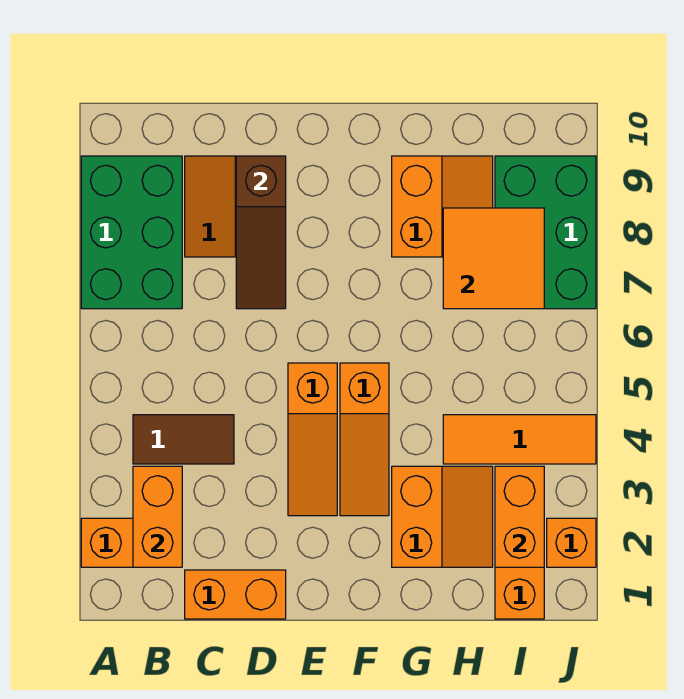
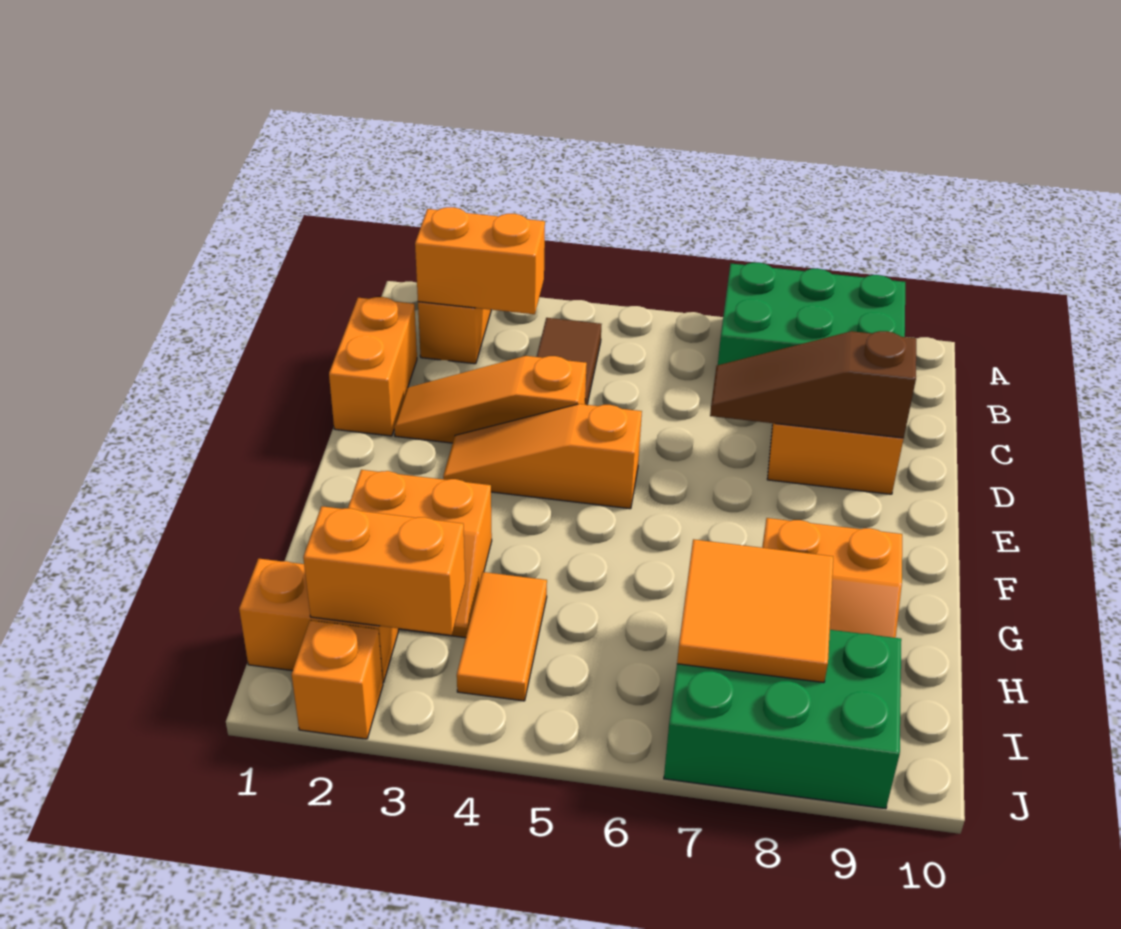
orange 1x3 slope [340,363,389,516] -> orange 1x3 slope moved to [394,356,587,443]
orange 1x3 tile [443,415,596,464] -> orange 1x2 tile [457,572,547,701]

